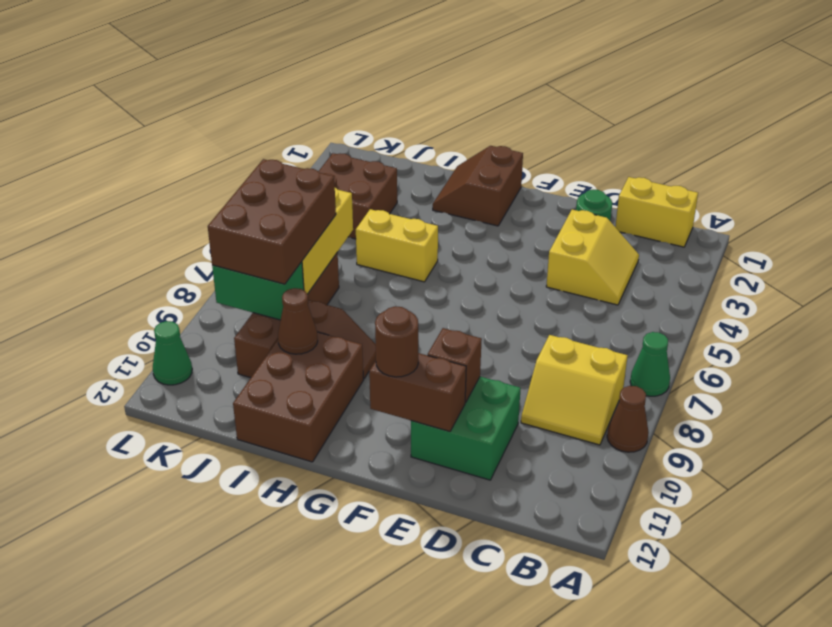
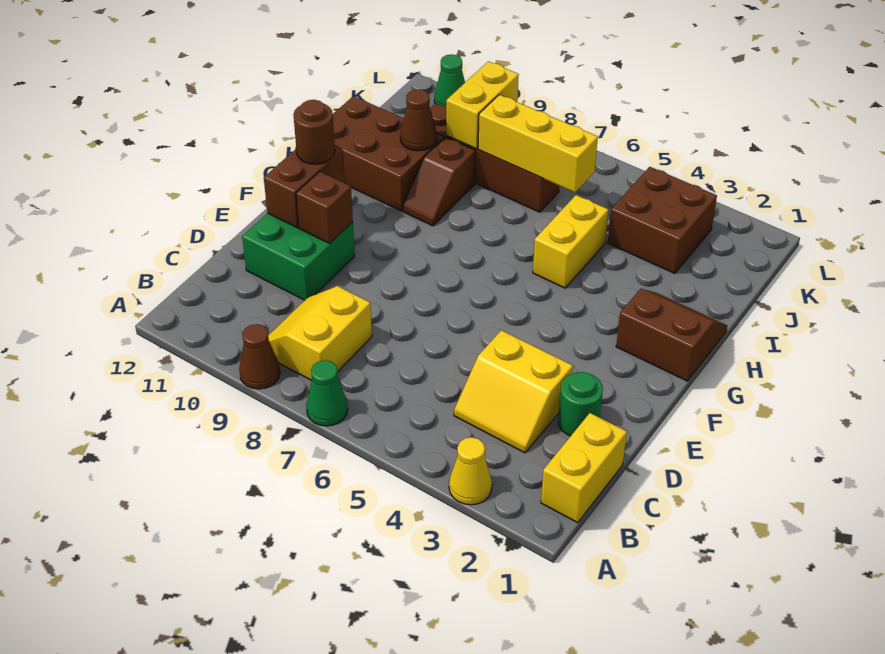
none -> yellow 1x1 cone [449,437,492,505]
brown 2x3 brick [208,159,336,284] -> none
green 1x2 brick [212,262,304,320] -> yellow 1x2 brick [446,61,519,149]

